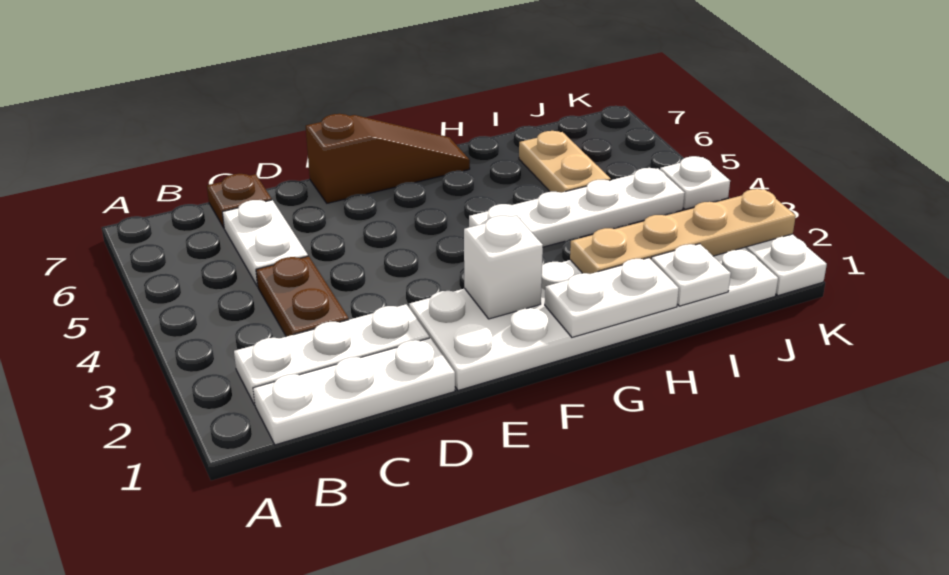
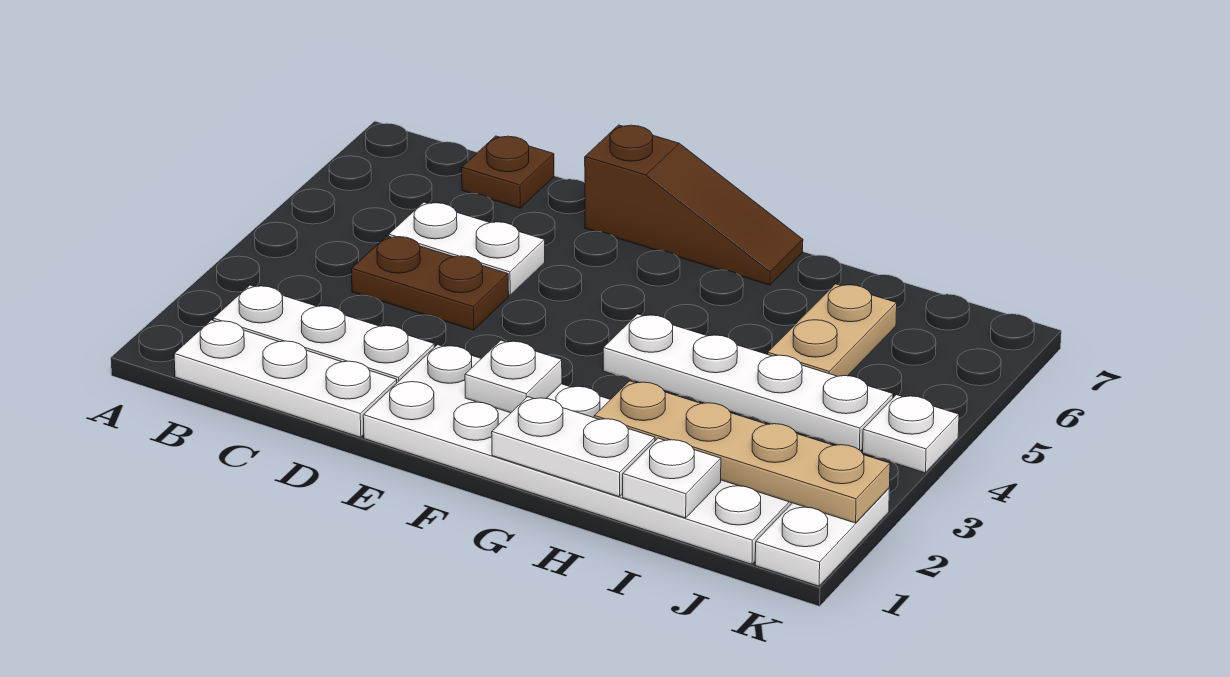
brown 1x2 plate [256,256,349,337] -> brown 1x2 plate turned to [352,236,509,330]
white 1x2 plate [222,200,308,286] -> white 1x2 plate turned to [389,202,545,295]
white 1x1 brick [464,216,543,319] -> white 1x1 plate [465,340,562,413]

